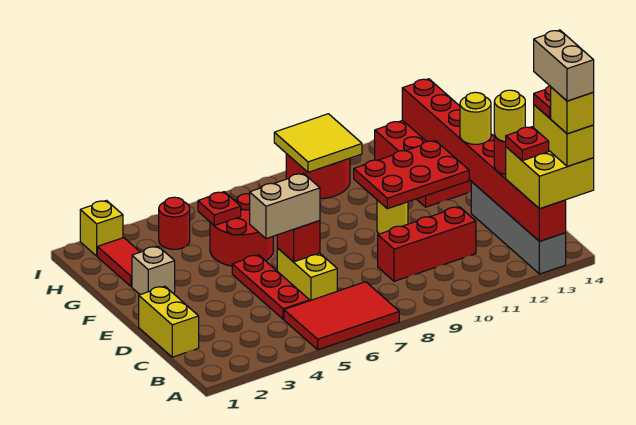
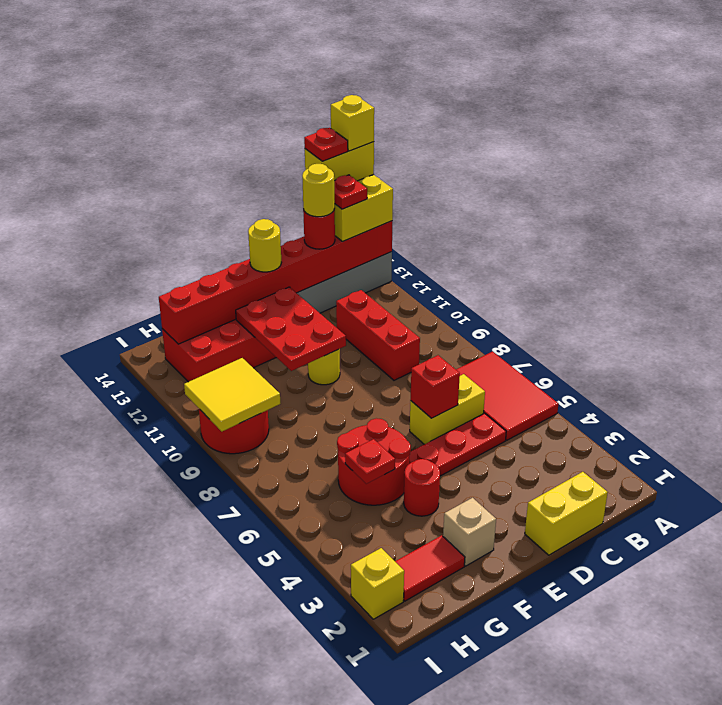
tan 1x2 brick [534,30,594,101] -> none
tan 1x2 brick [250,174,320,239] -> none
red 1x1 round brick [159,197,190,249] -> red 1x1 round brick moved to [404,459,440,516]

